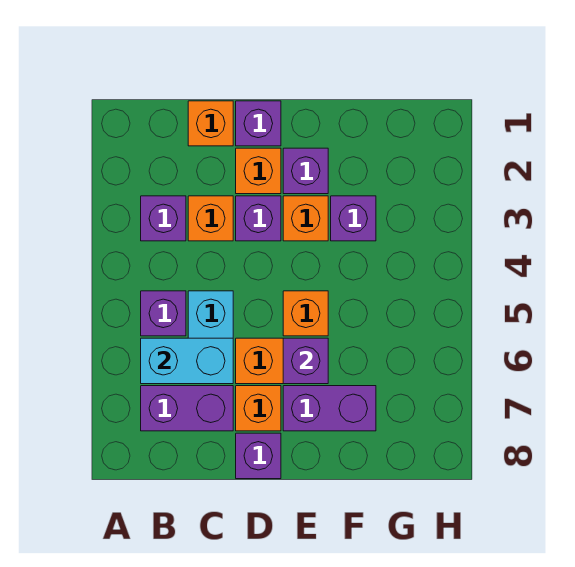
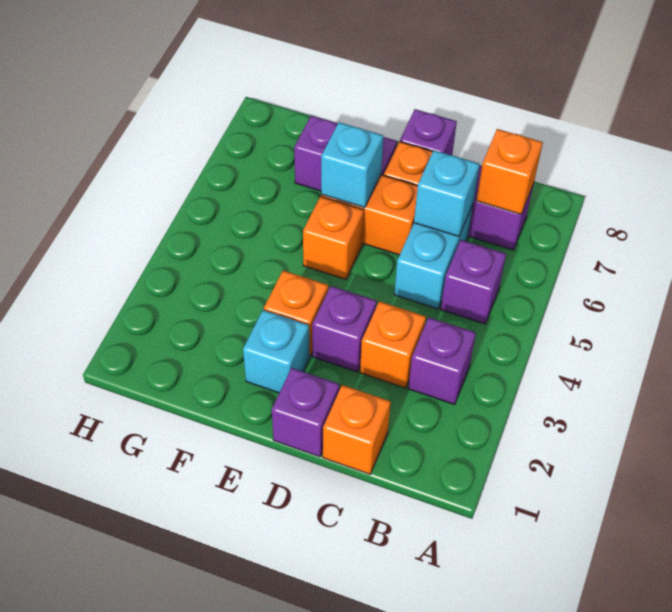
cyan 1x2 brick [141,338,233,384] -> cyan 1x1 brick [414,150,480,236]
orange 1x1 brick [236,148,281,194] -> orange 1x1 brick moved to [476,129,543,214]
purple 1x1 brick [283,148,328,194] -> cyan 1x1 brick [243,310,309,393]
purple 1x1 brick [283,338,328,384] -> cyan 1x1 brick [321,122,383,208]
purple 1x1 brick [331,196,376,241] -> none

